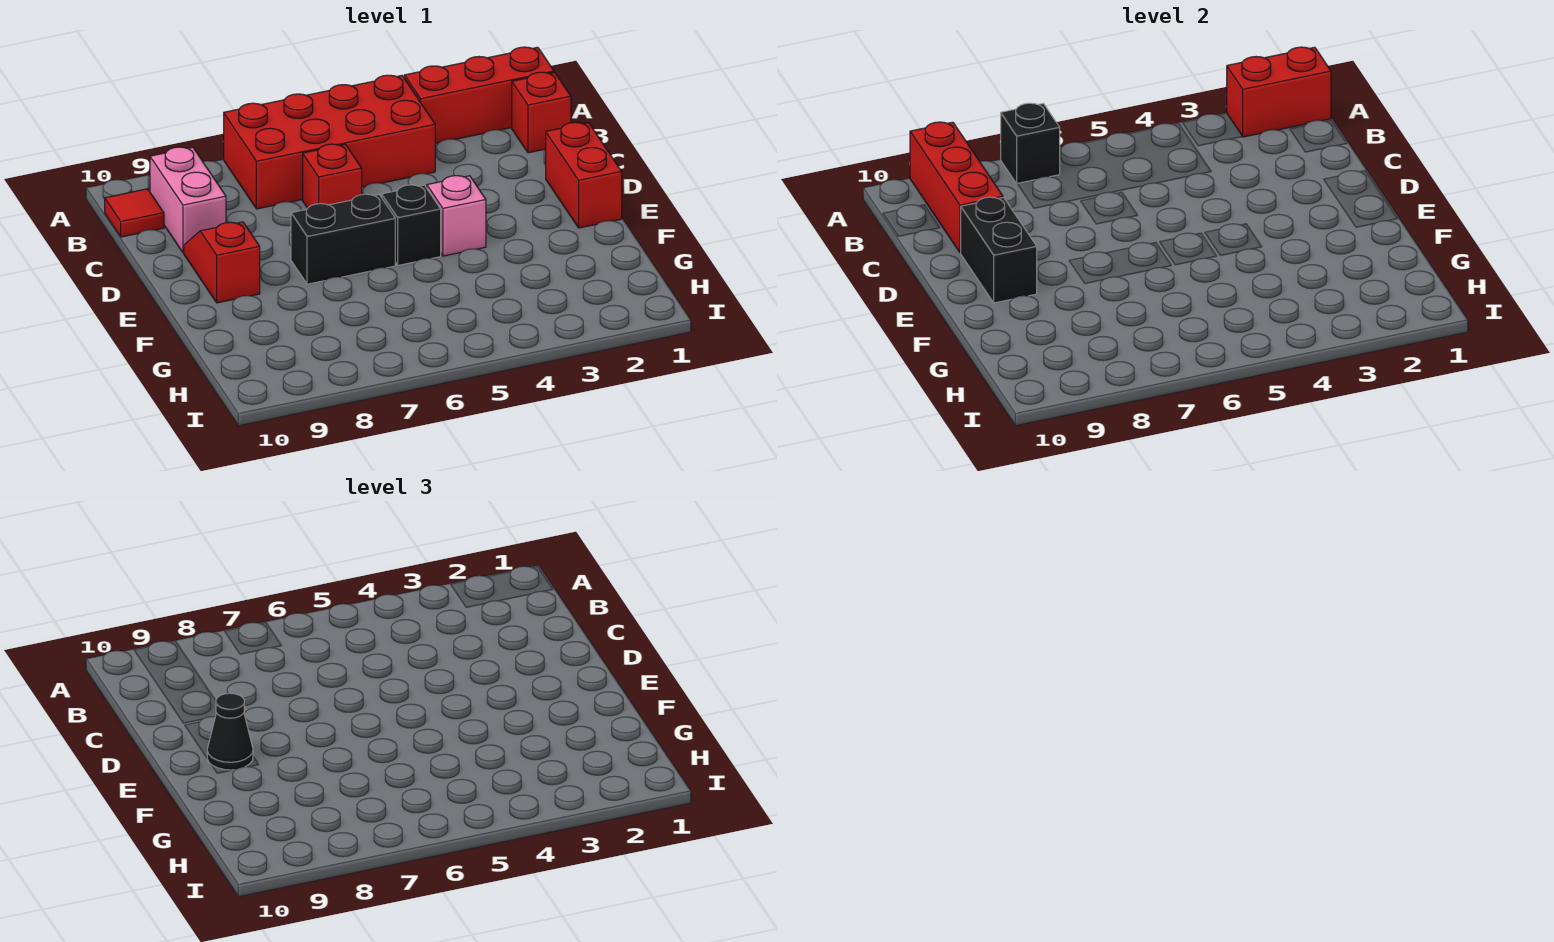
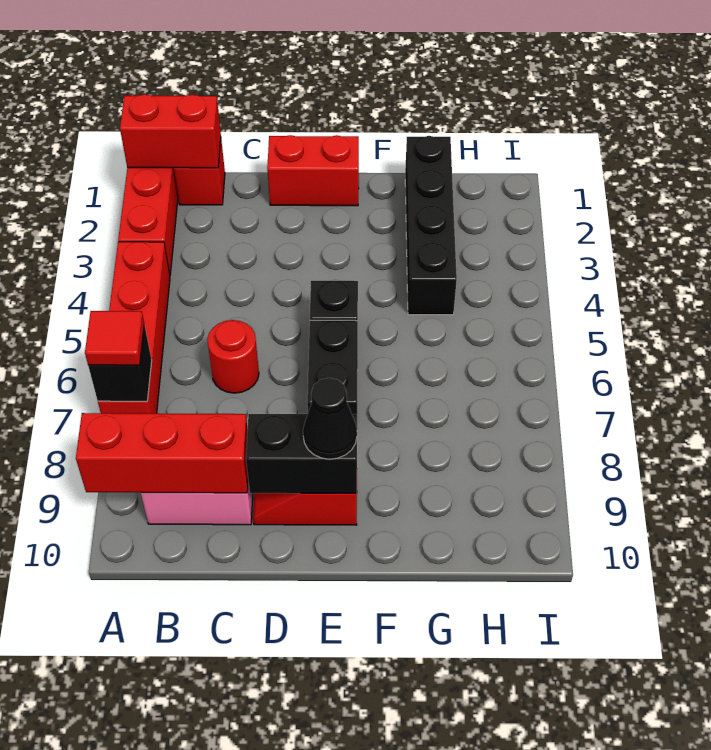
red 1x2 brick [1227,47,1331,137] -> red 1x2 brick turned to [120,94,221,168]
red 2x4 brick [224,75,435,209] -> red 1x4 brick [98,242,170,413]
red 1x1 tile [105,189,164,237] -> red 1x1 tile moved to [85,311,144,365]
red 1x1 brick [303,144,362,208] -> red 1x1 round brick [207,320,259,393]
pink 1x1 brick [427,176,486,256] -> none
none -> black 1x4 brick [405,136,457,315]

